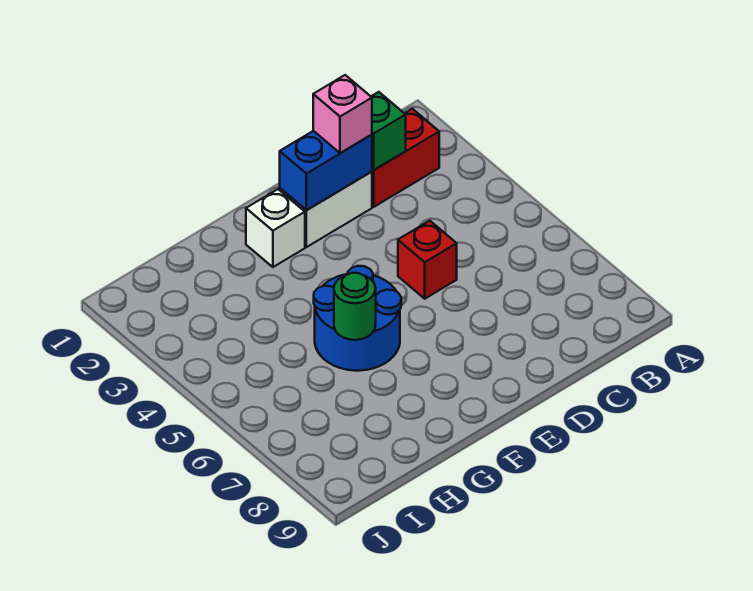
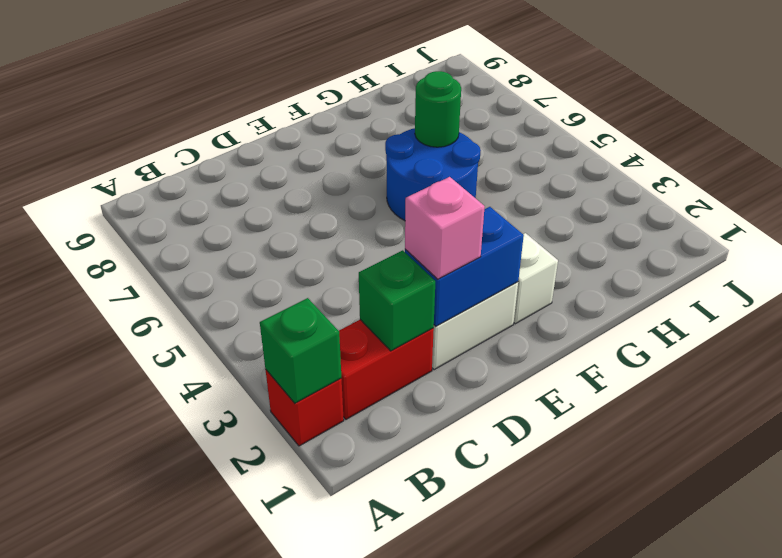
none -> green 1x1 brick [260,298,341,403]
red 1x1 brick [398,221,457,299] -> red 1x1 brick moved to [265,369,344,446]

